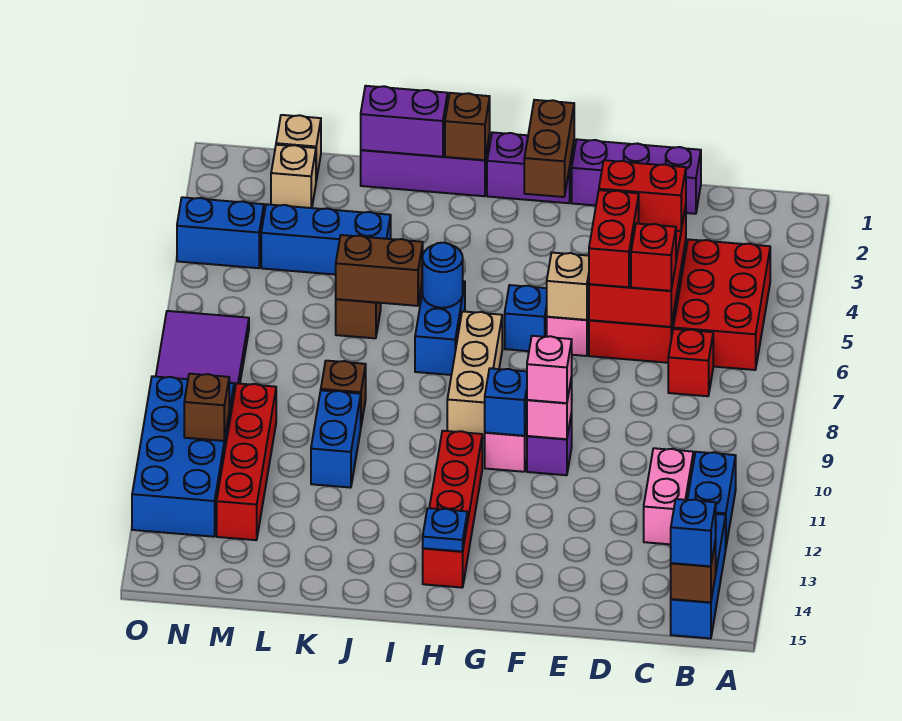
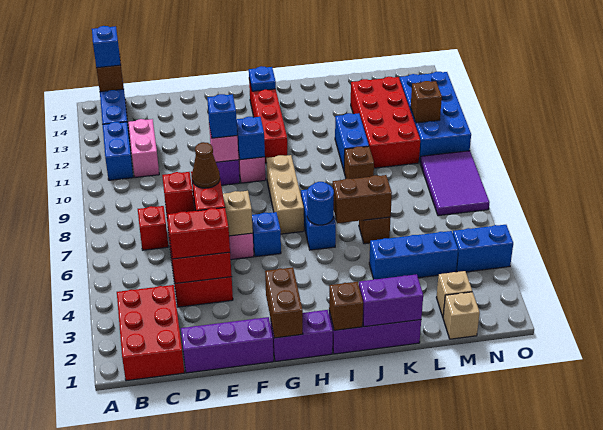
red 2x3 brick [673,239,770,370] -> red 2x3 brick moved to [117,285,184,381]
none -> brown 1x1 cone [192,142,220,188]
pink 1x1 brick [527,336,572,403] -> blue 1x1 brick [207,94,237,138]
red 1x4 brick [217,383,276,540] -> red 2x4 brick [351,77,420,168]

